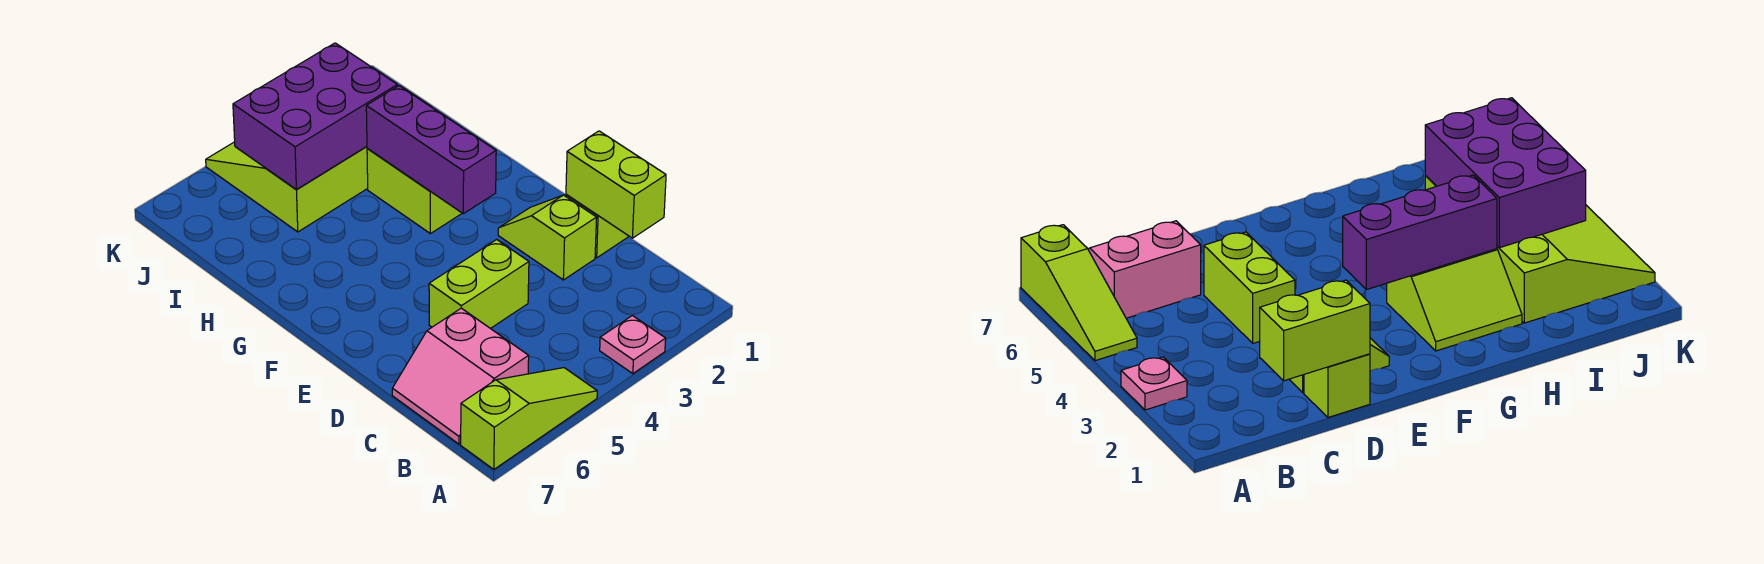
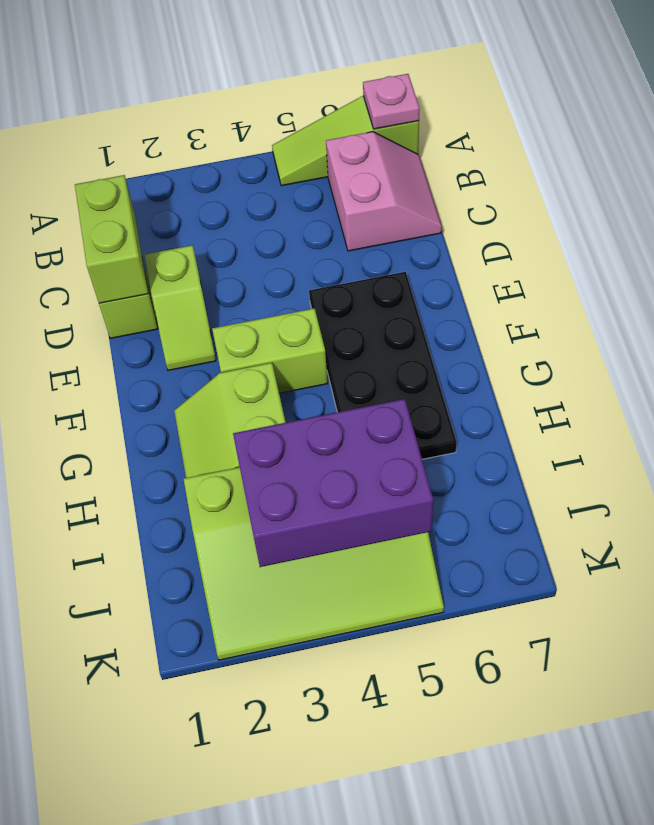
pink 1x1 plate [600,316,666,374] -> pink 1x1 plate moved to [363,74,420,129]
lime 1x2 brick [429,240,529,329] -> lime 1x2 brick moved to [212,308,328,393]
none -> black 2x4 plate [309,272,457,459]
purple 1x3 brick [366,86,496,214] -> none

